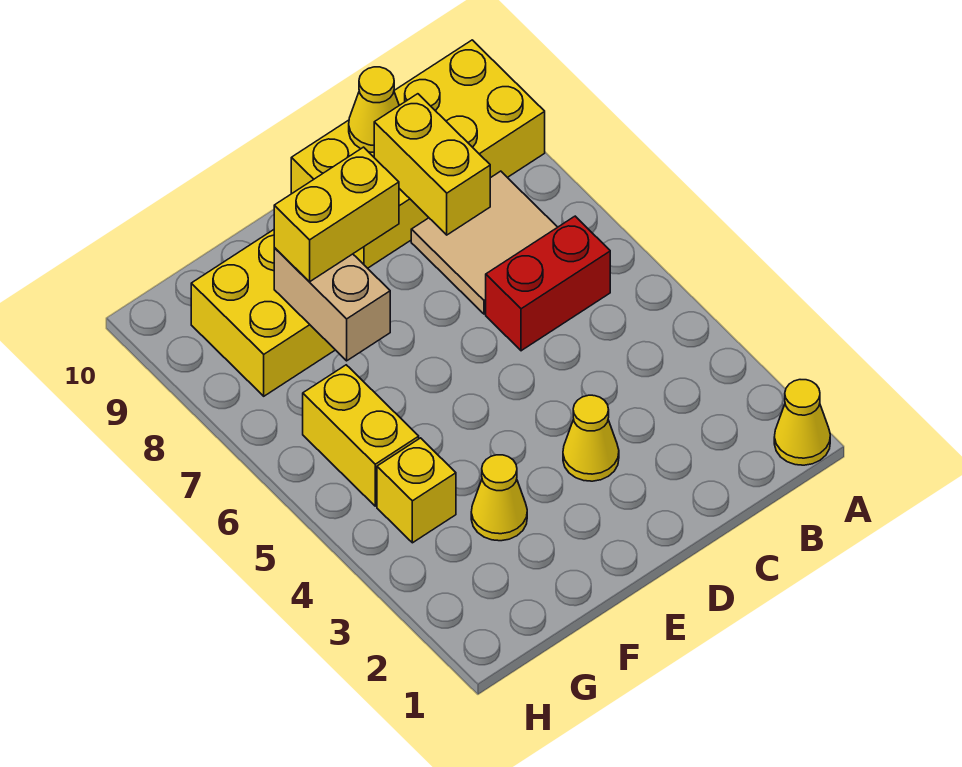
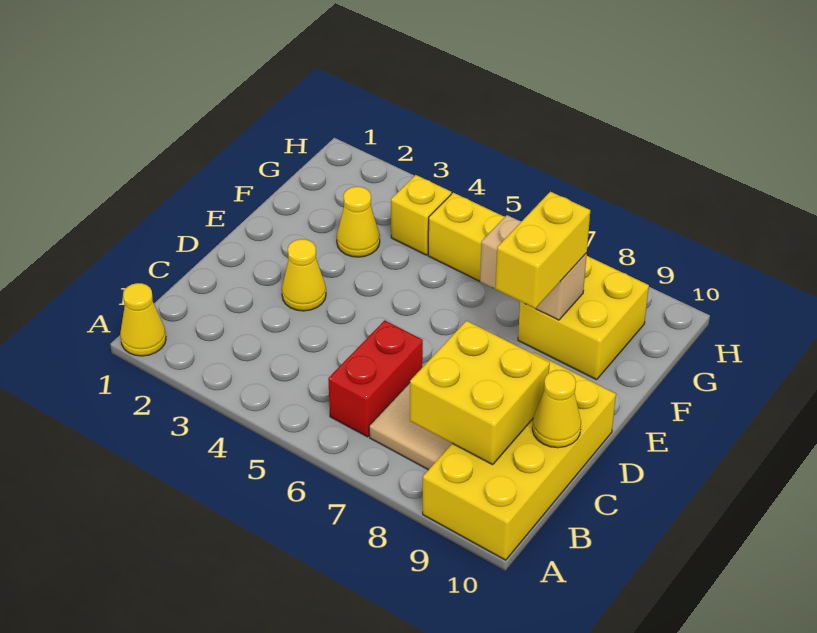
yellow 1x2 brick [374,94,490,235] -> yellow 2x2 brick [410,321,550,465]

